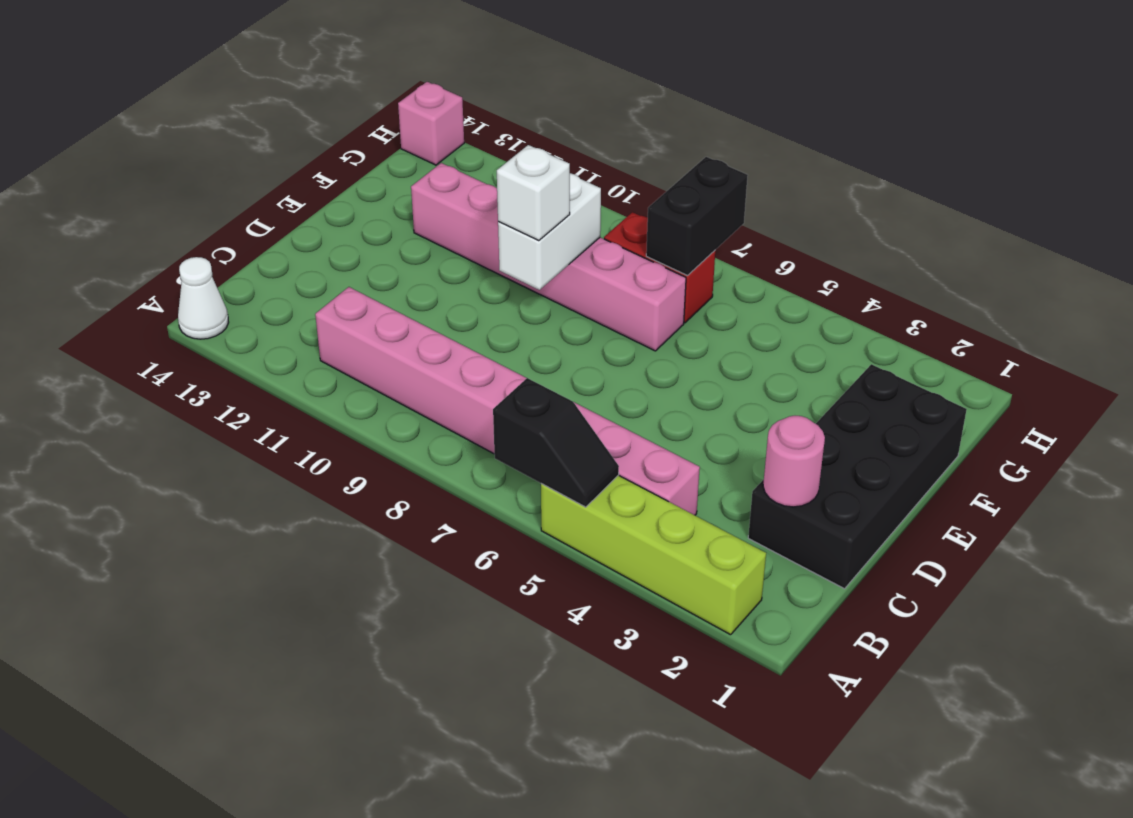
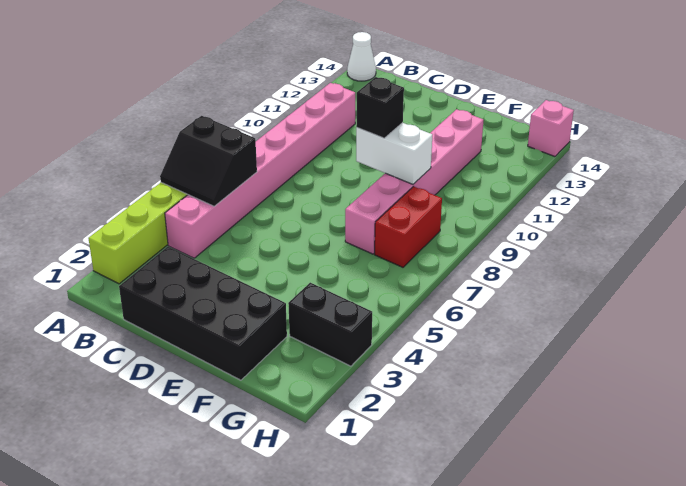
black 1x2 slope [493,378,619,507] -> black 2x2 slope [160,116,257,206]
pink 1x1 round brick [763,416,825,507] -> none
white 1x1 brick [497,145,570,241] -> black 1x1 brick [356,77,404,138]
black 1x2 brick [646,157,748,276] -> black 1x2 brick moved to [288,283,372,366]

